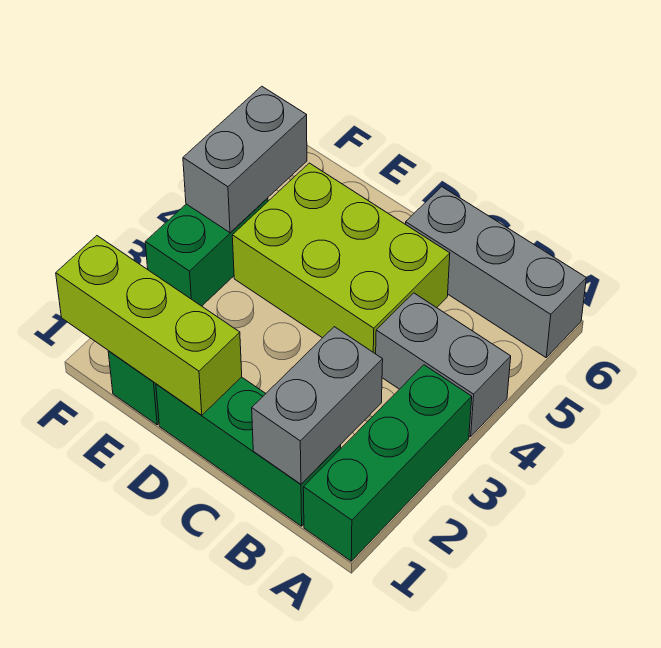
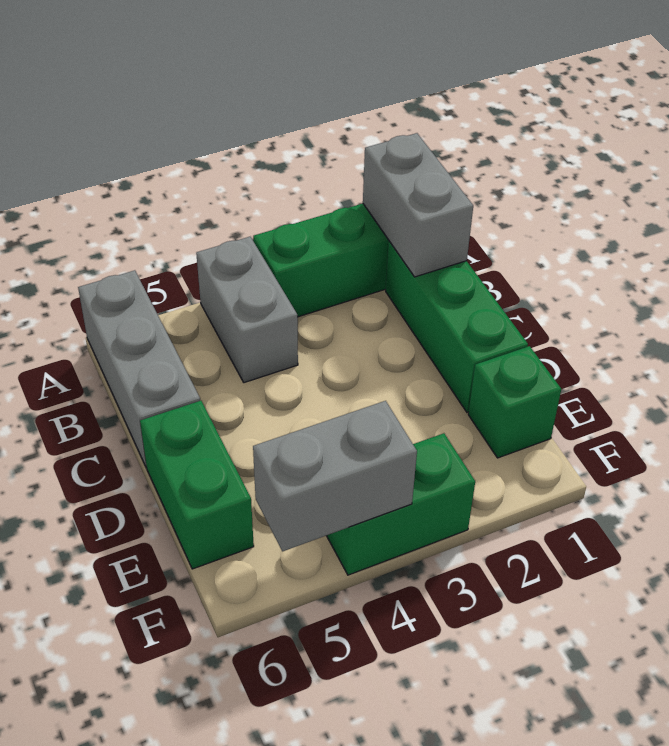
grey 1x2 brick [252,327,383,484] -> grey 1x2 brick turned to [363,133,473,277]
lime 2x3 brick [232,163,450,354] -> none
lime 1x3 brick [56,236,242,415] -> none
none -> green 1x2 brick [140,401,254,569]

